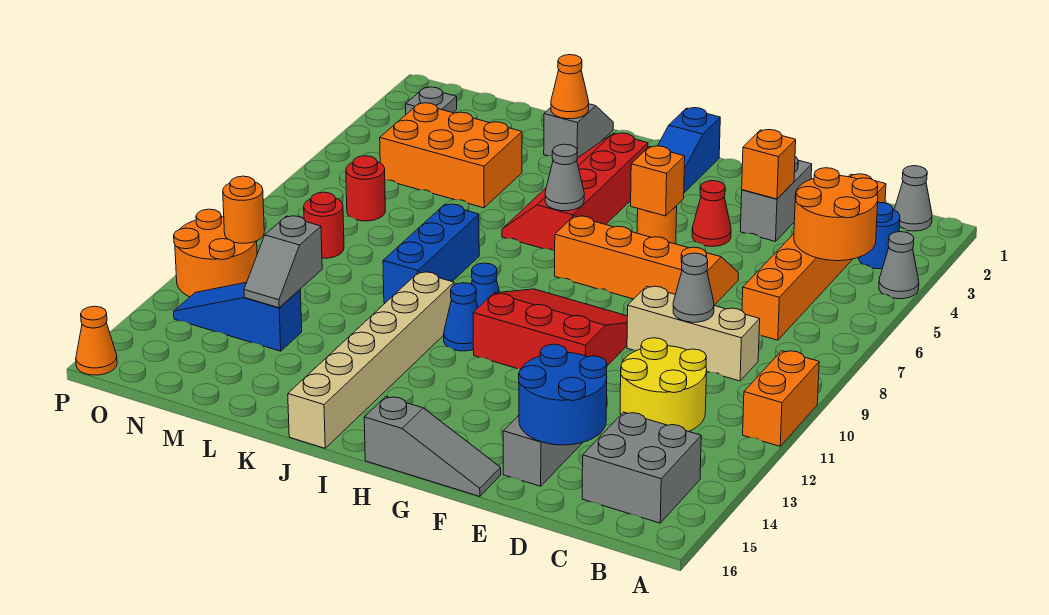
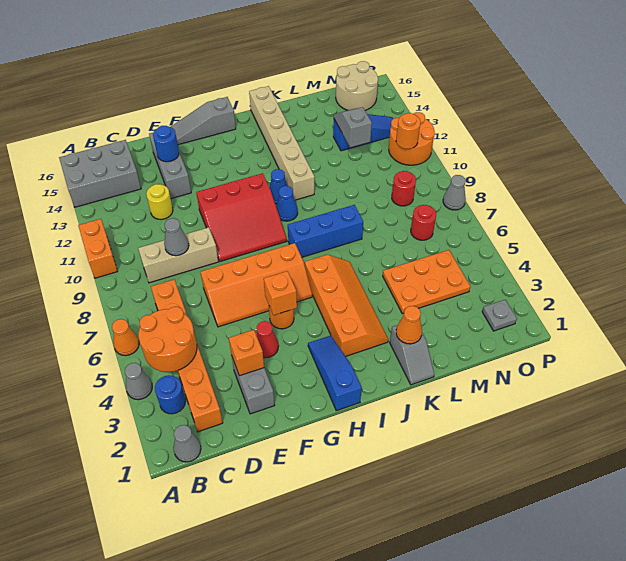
grey 2x2 brick [582,412,701,523] -> grey 2x3 brick [59,140,141,207]
yellow 2x2 round brick [620,338,707,431] -> yellow 1x1 round brick [146,184,173,219]
blue 2x2 round brick [519,344,607,445] -> blue 1x1 round brick [153,126,179,162]
red 2x4 slope [502,133,648,251] -> orange 2x4 slope [305,255,388,356]
grey 1x1 cone [545,144,584,211] -> grey 1x1 cone moved to [443,175,466,210]
blue 1x3 brick [383,204,479,303] -> blue 1x3 brick turned to [288,205,363,257]
orange 2x3 brick [380,103,522,208] -> orange 2x3 plate [383,250,470,314]
none -> tan 2x2 round brick [336,61,378,110]
orange 1x1 cone [76,306,117,375] -> orange 1x1 cone moved to [112,319,139,356]

